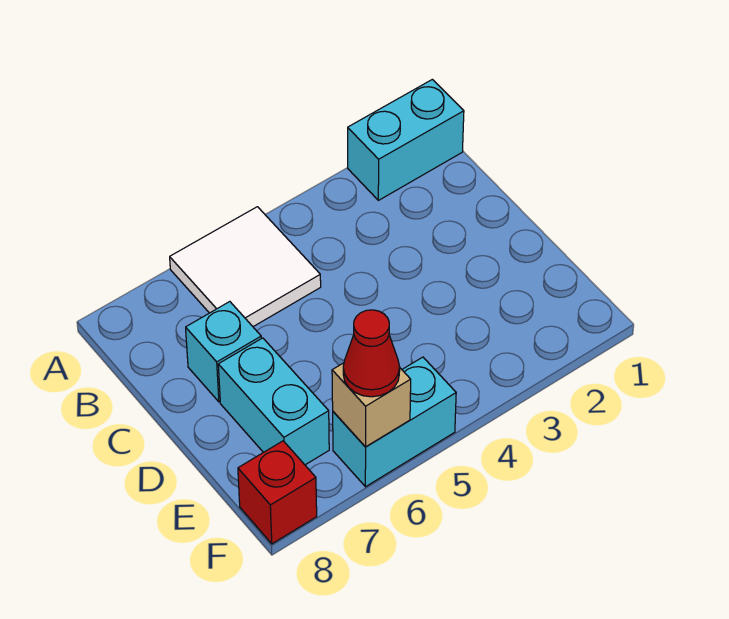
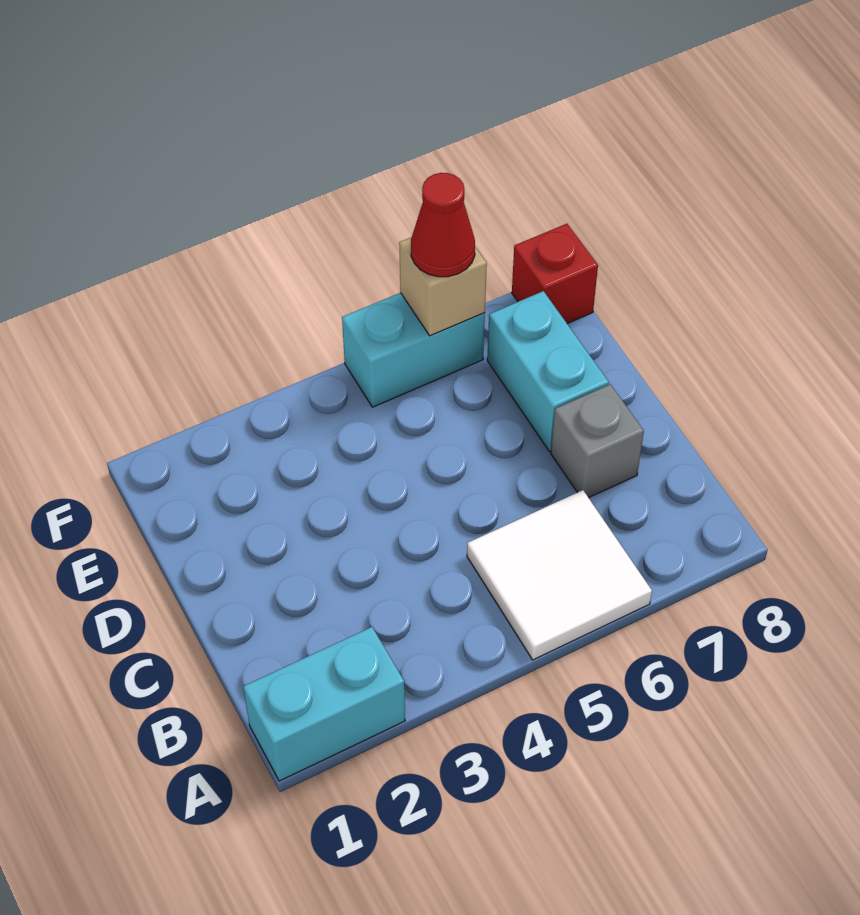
cyan 1x1 brick [186,302,261,402] -> grey 1x1 brick [551,384,644,498]

